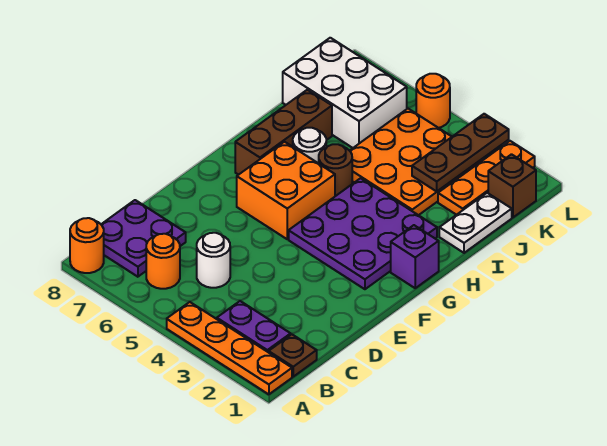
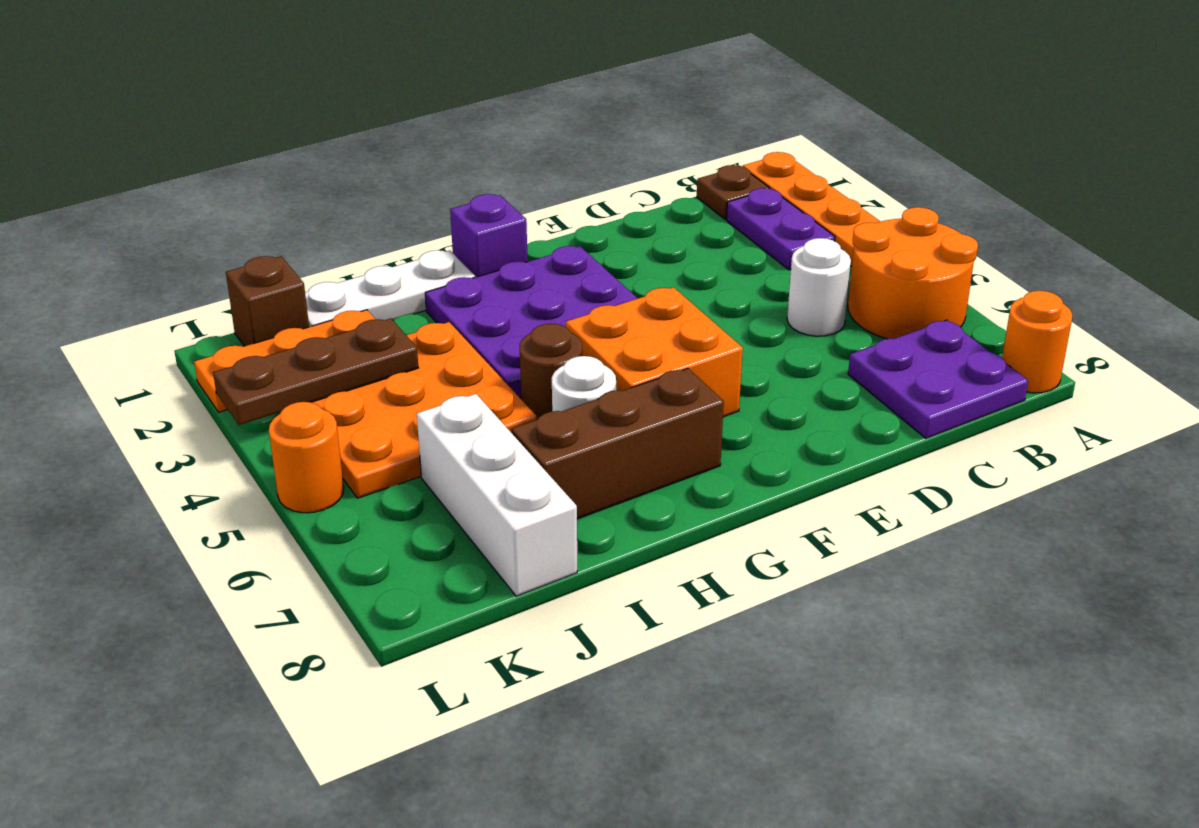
orange 1x1 round brick [146,234,180,289] -> orange 2x2 round brick [848,207,978,339]
white 1x2 plate [439,193,512,253] -> white 1x3 plate [305,250,475,327]
white 2x3 brick [283,38,407,148] -> white 1x3 brick [417,394,577,596]

